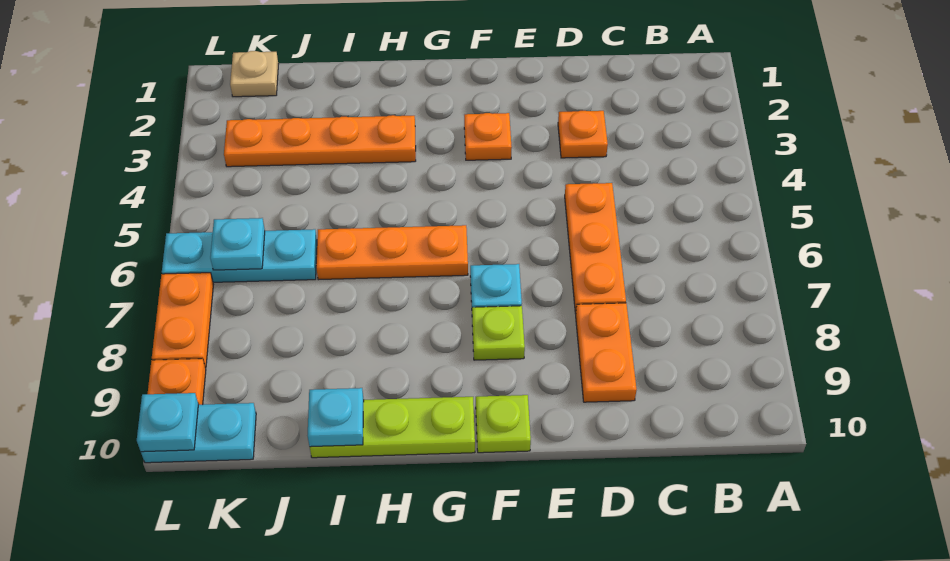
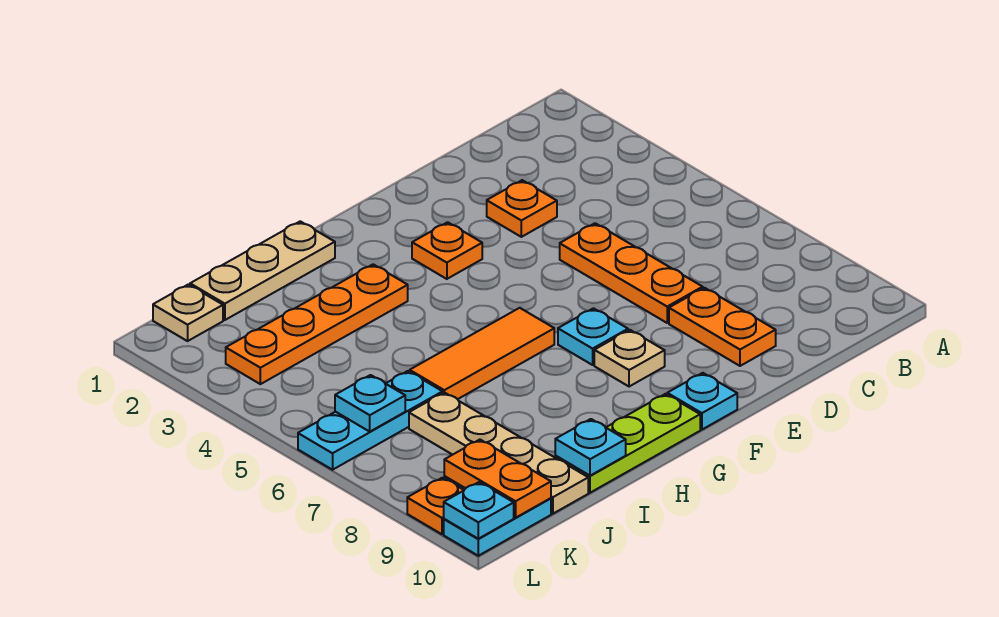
lime 1x1 plate [472,306,525,360] -> tan 1x1 plate [594,330,665,387]
lime 1x1 plate [476,395,531,453] -> cyan 1x1 plate [667,373,737,429]
orange 1x3 plate [316,225,468,280] -> orange 1x3 tile [410,308,554,399]
none -> tan 1x3 plate [190,221,335,320]
none -> tan 1x4 plate [409,392,588,514]
orange 1x2 plate [152,273,213,368] -> orange 1x2 plate moved to [444,440,551,518]

